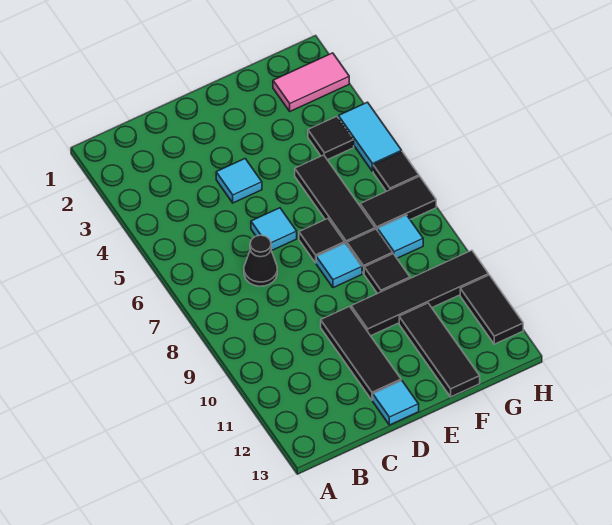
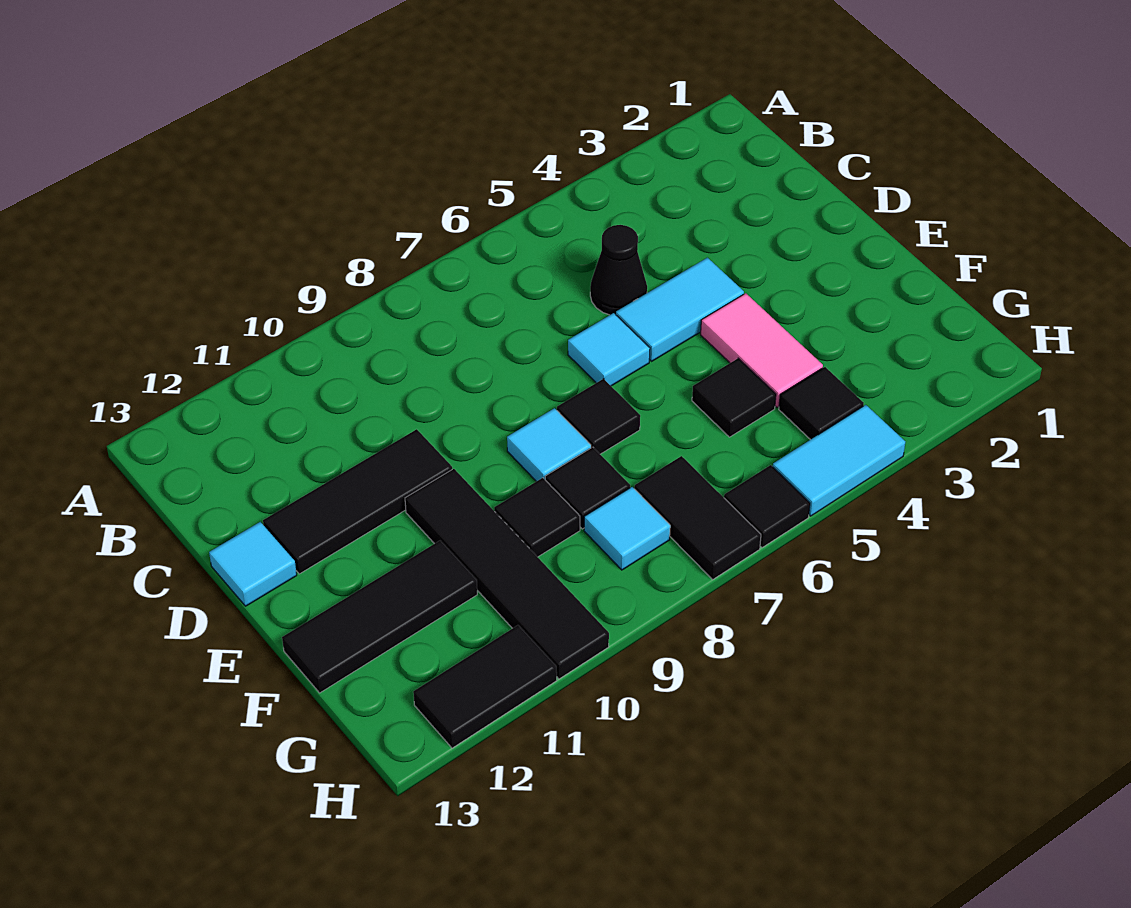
black 1x1 cone [244,235,277,286] -> black 1x1 cone moved to [590,225,647,315]
cyan 1x1 tile [216,159,262,203] -> cyan 1x2 tile [616,258,744,361]
black 1x3 tile [295,155,375,244] -> black 1x1 tile [692,358,776,437]
pink 1x2 tile [273,53,349,111] -> pink 1x2 tile moved to [701,293,823,407]

